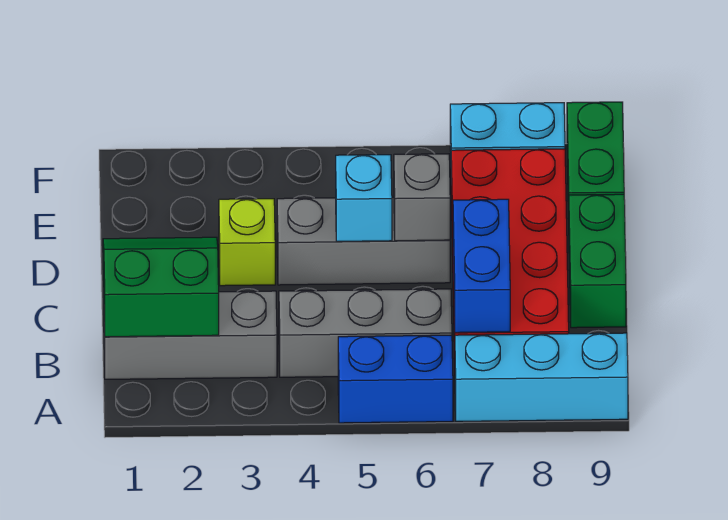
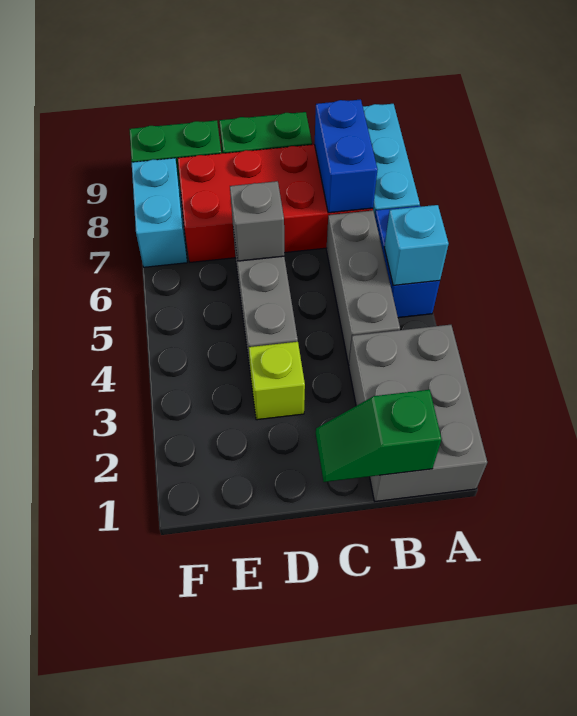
grey 1x3 brick [104,291,277,379] -> grey 2x3 brick [349,325,487,501]
green 2x2 slope [103,237,219,337] -> green 1x2 slope [316,390,442,482]
blue 1x2 brick [453,199,510,333] -> blue 1x2 brick turned to [315,100,378,213]
cyan 1x1 brick [336,155,392,241] -> cyan 1x1 brick moved to [384,205,449,286]

